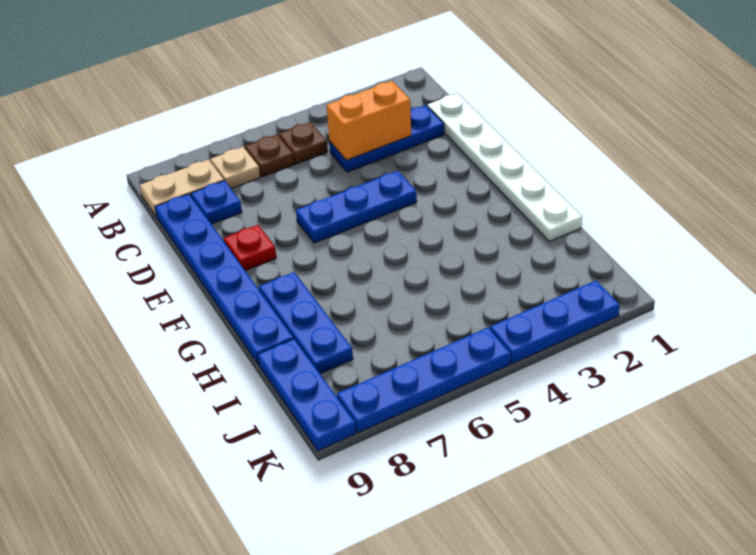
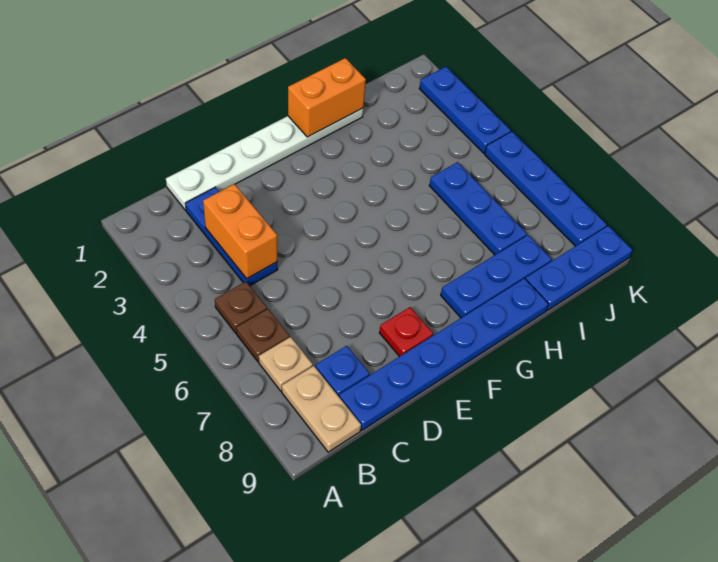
blue 1x3 plate [296,170,417,243] -> blue 1x3 plate moved to [429,162,527,255]
none -> orange 1x2 brick [288,58,366,137]

